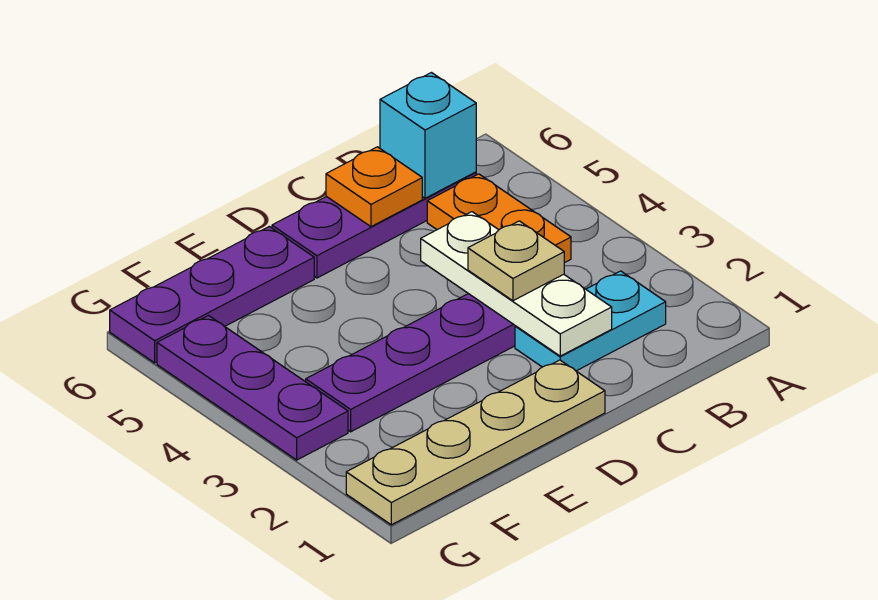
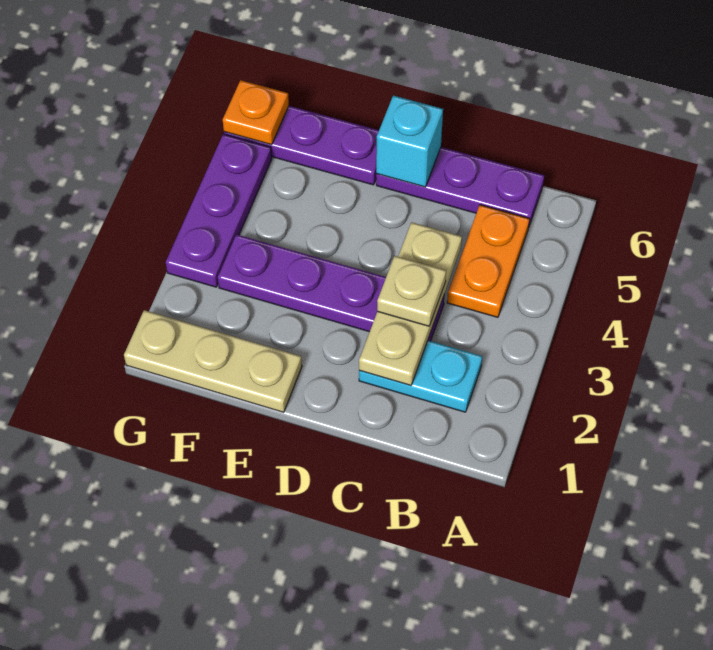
cyan 1x1 brick [380,73,476,198] -> cyan 1x1 brick moved to [376,95,443,187]
white 1x3 plate [421,212,612,356] -> tan 1x3 plate [359,222,462,386]
orange 1x1 plate [326,147,422,227] -> orange 1x1 plate moved to [223,80,289,145]
tan 1x4 plate [346,360,605,525] -> tan 1x3 plate [124,310,302,412]

